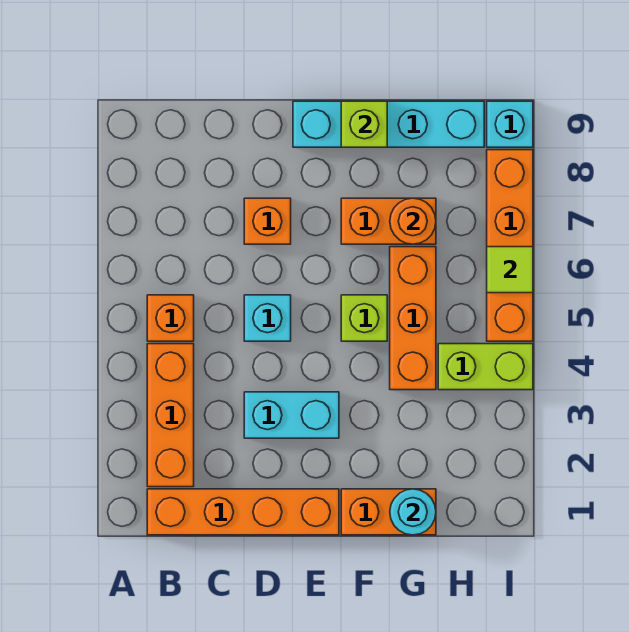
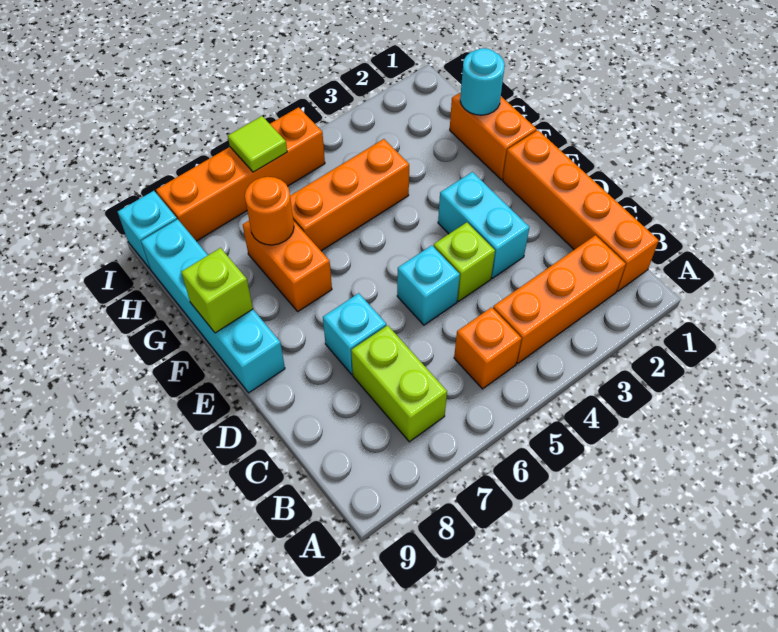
orange 1x1 brick [244,198,291,244] -> cyan 1x1 brick [323,293,386,374]
lime 1x1 brick [341,295,387,341] -> lime 1x1 brick moved to [433,222,495,301]
lime 1x2 brick [438,344,533,390] -> lime 1x2 brick moved to [351,325,447,442]

